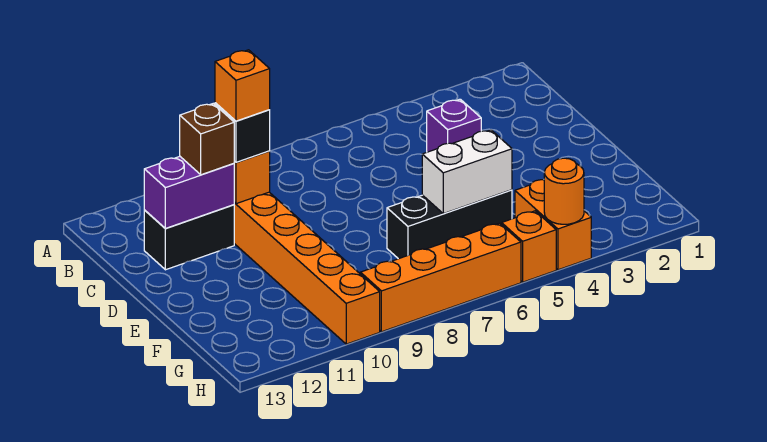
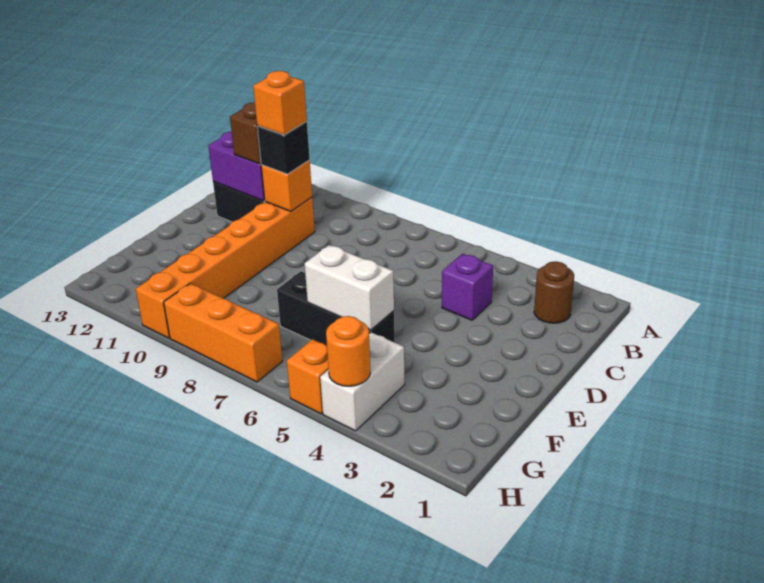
none -> brown 1x1 round brick [534,261,574,323]
orange 1x2 brick [515,180,591,270] -> white 1x2 brick [320,333,405,431]
orange 1x4 brick [360,223,521,332] -> orange 1x3 brick [164,283,282,382]

